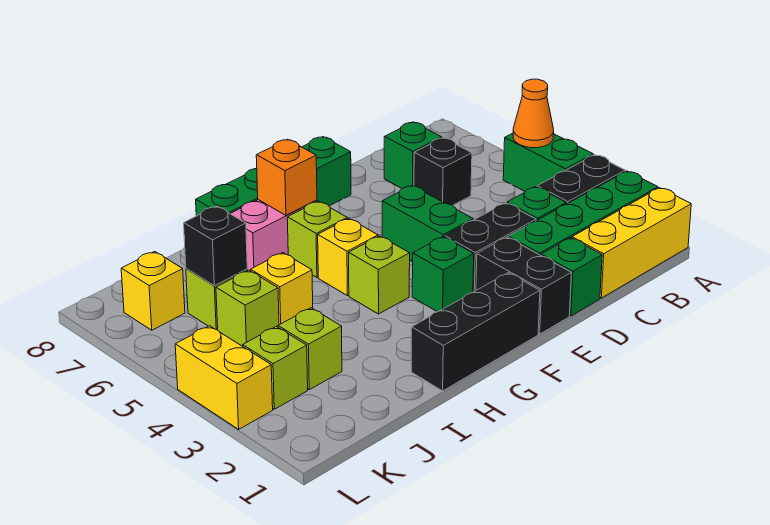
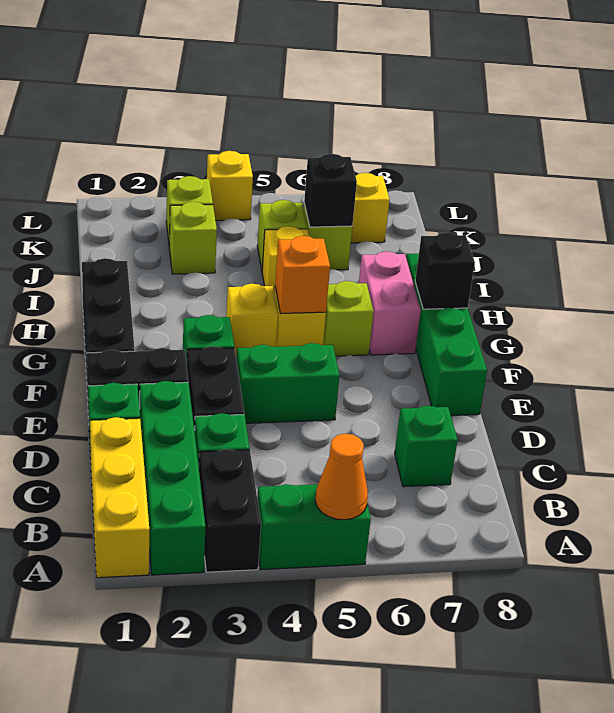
black 1x1 brick [414,138,472,205] -> black 1x1 brick moved to [415,232,475,309]
lime 1x1 brick [349,236,410,314] -> yellow 1x1 brick [226,284,278,358]
orange 1x1 brick [256,139,317,216] -> orange 1x1 brick moved to [275,236,330,314]
yellow 1x2 brick [175,326,273,429] -> yellow 1x1 brick [207,151,253,220]

